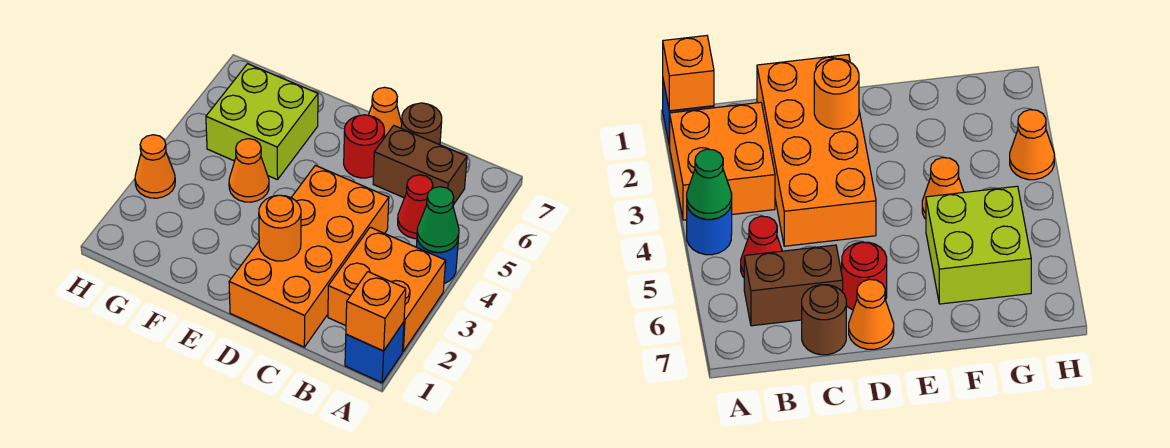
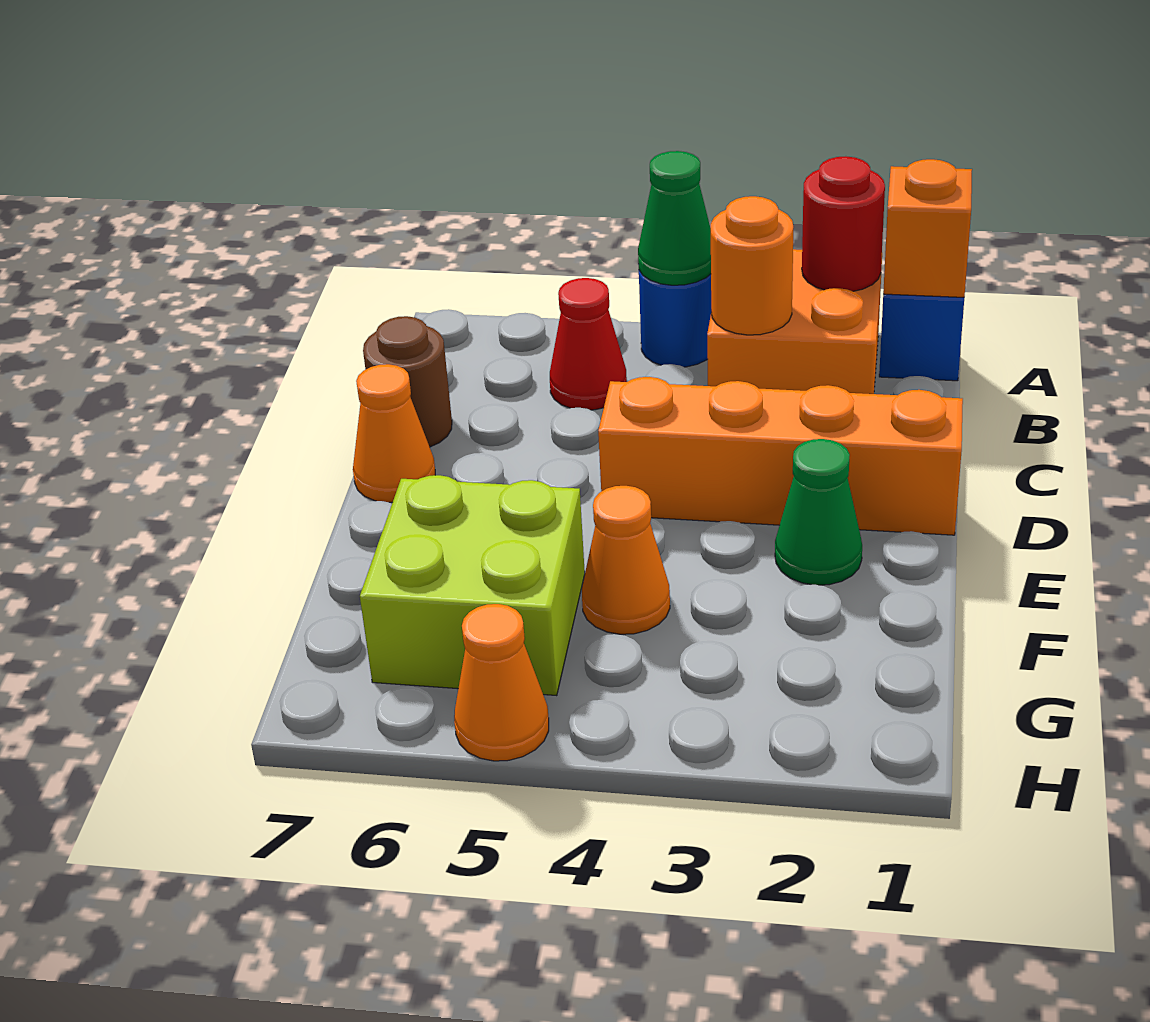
brown 1x2 brick [373,126,467,205] -> none
orange 2x4 brick [229,165,389,347] -> orange 1x4 brick [598,377,963,535]
orange 1x1 round brick [259,195,301,261] -> orange 1x1 round brick moved to [711,196,793,335]
red 1x1 round brick [344,115,384,178] -> red 1x1 round brick moved to [802,156,885,291]
none -> green 1x1 cone [775,439,862,585]
orange 1x1 cone [135,135,175,198] -> orange 1x1 cone moved to [454,604,549,761]

